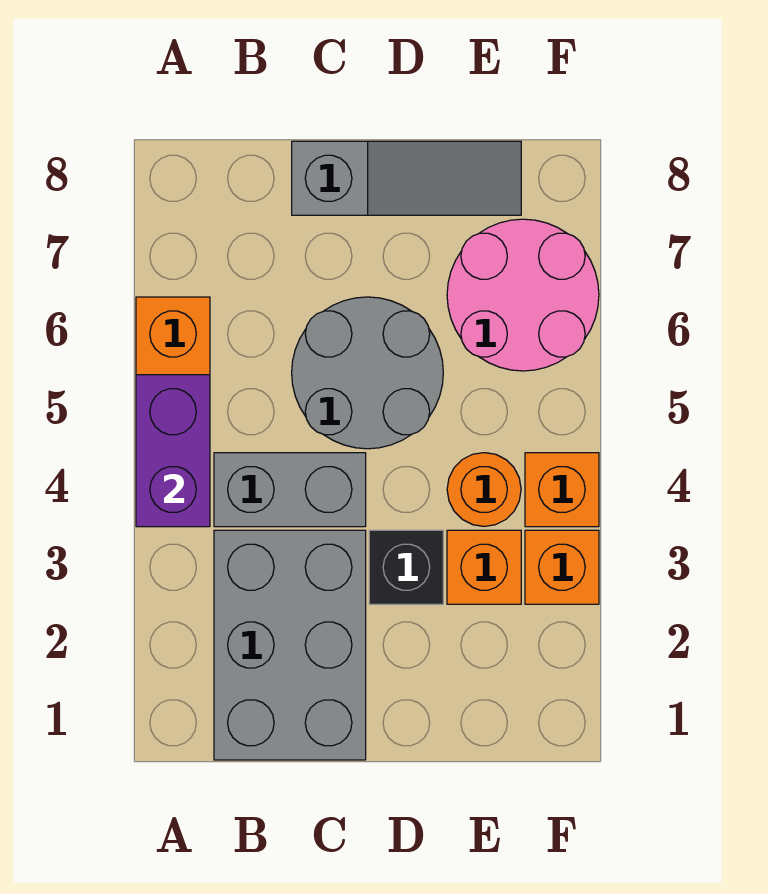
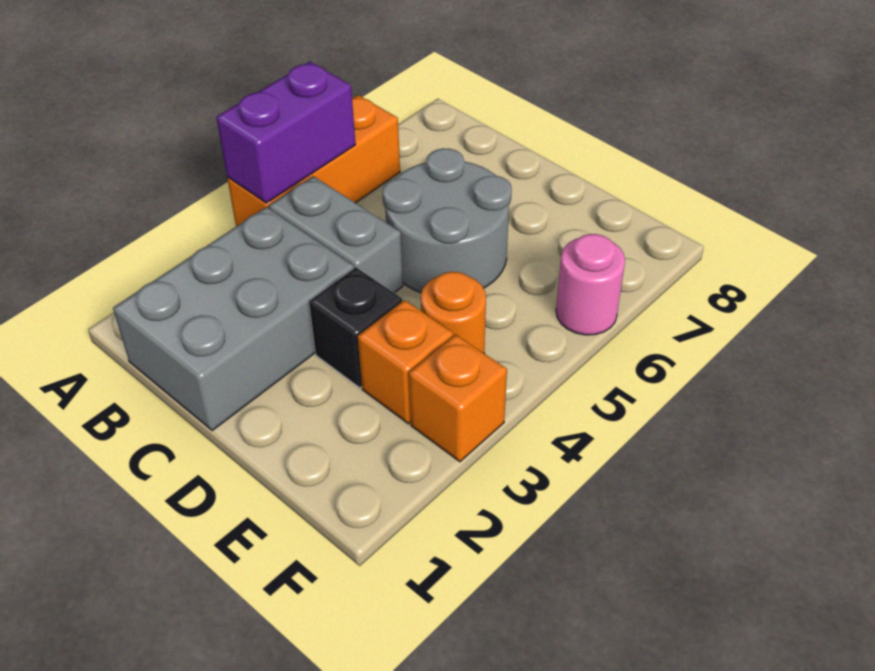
grey 1x3 slope [292,141,521,215] -> none
pink 2x2 round brick [447,219,599,371] -> pink 1x1 round brick [556,234,625,335]
orange 1x1 brick [525,453,599,527] -> none

